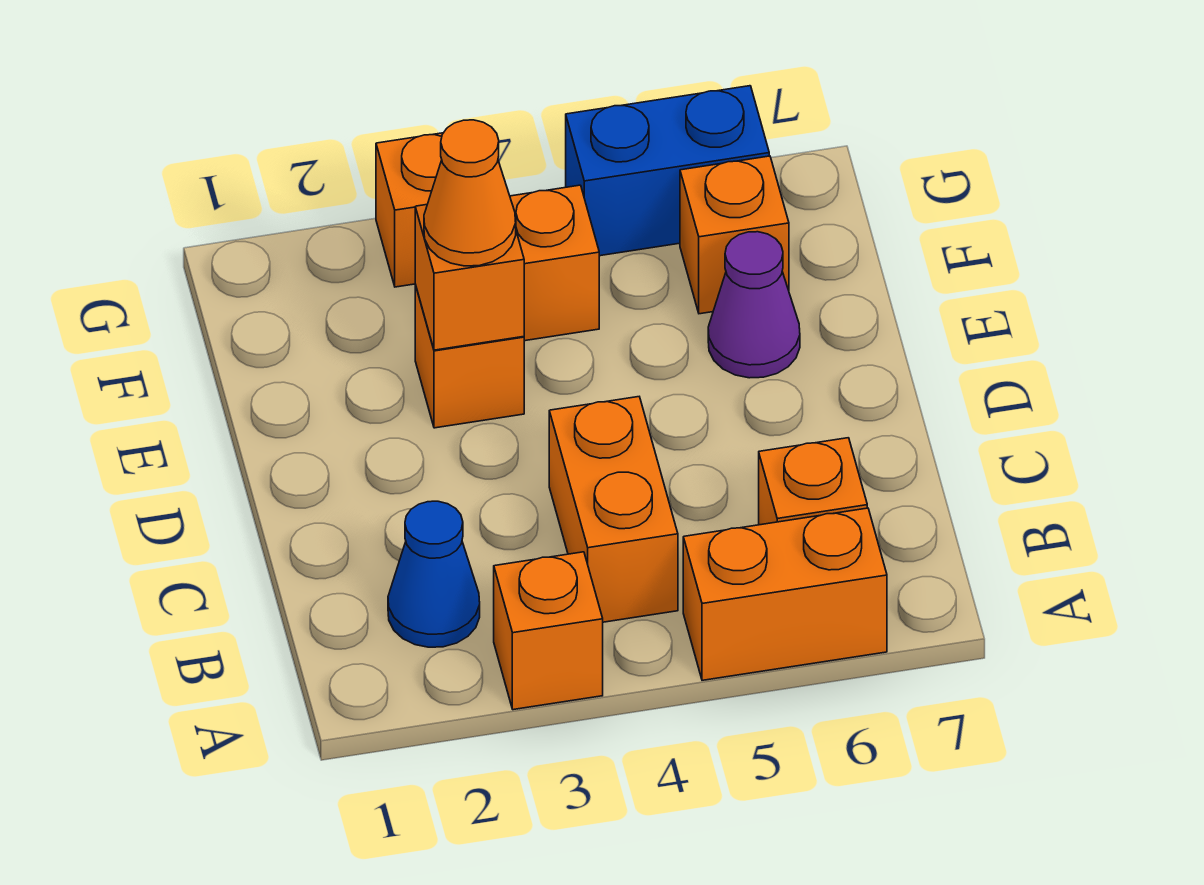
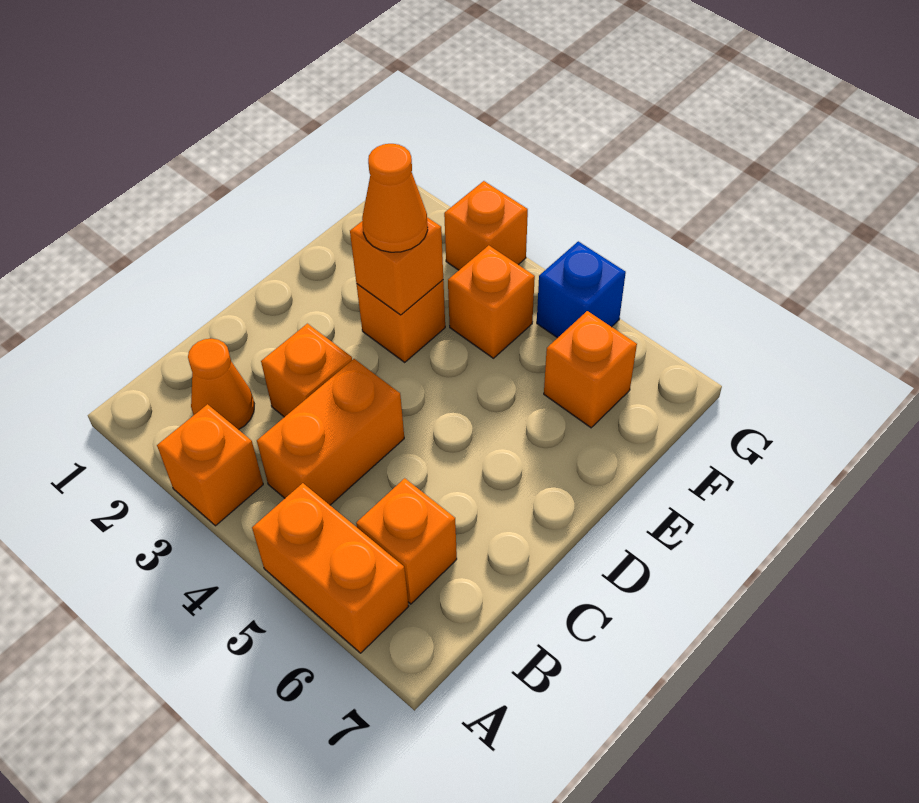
blue 1x1 cone [388,501,480,647] -> orange 1x1 cone [188,338,254,430]
none -> orange 1x1 brick [261,324,352,417]
purple 1x1 cone [708,232,800,378] -> none
blue 1x2 brick [566,86,769,256] -> blue 1x1 brick [537,241,626,338]

